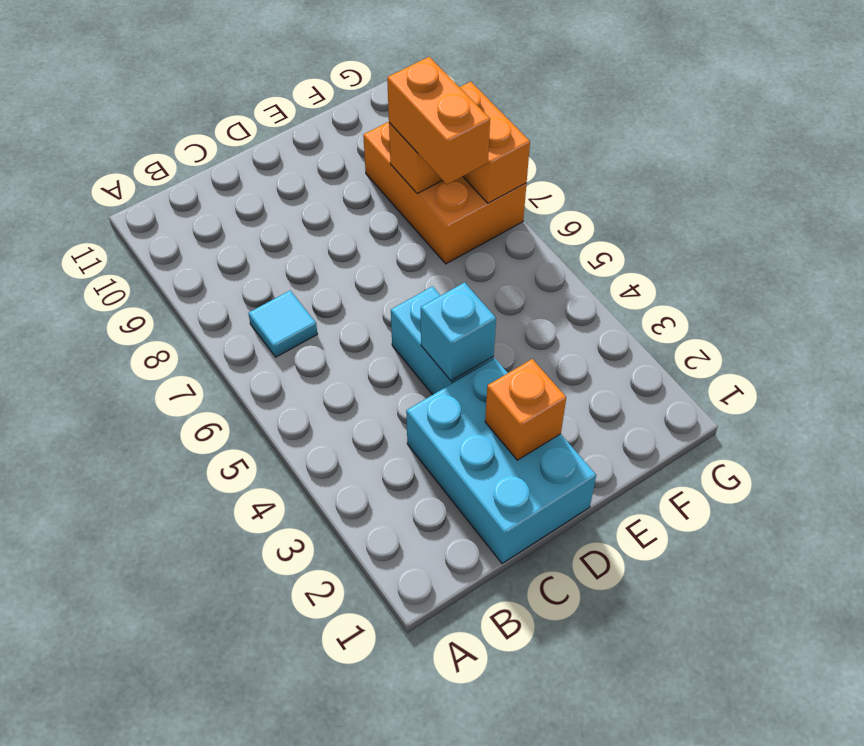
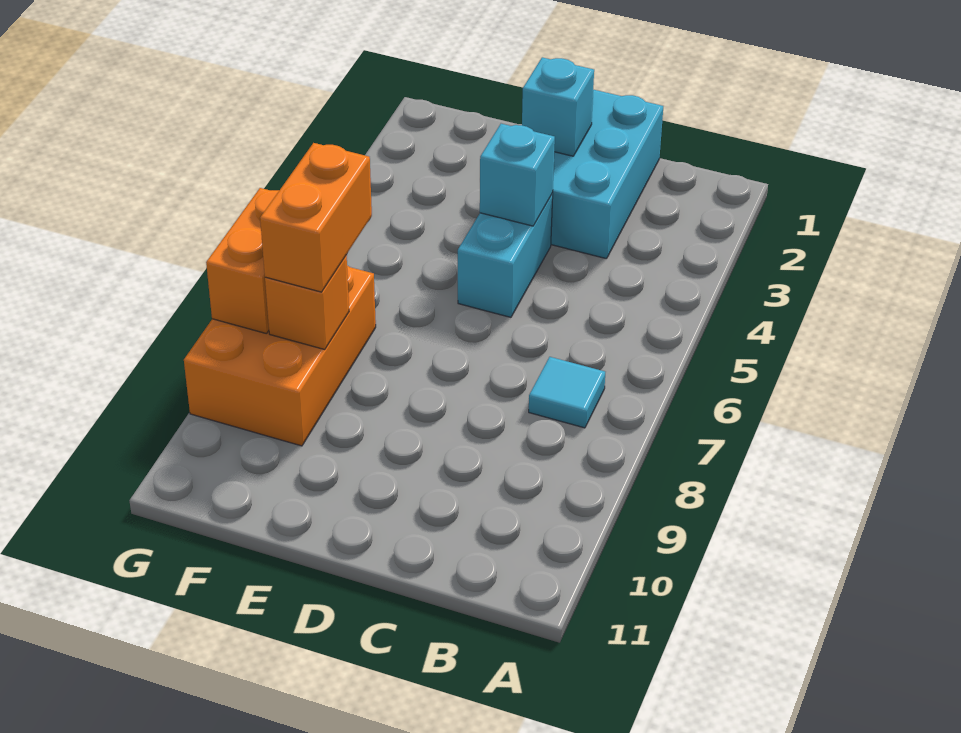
orange 1x1 brick [485,359,566,460] -> cyan 1x1 brick [522,57,594,156]

